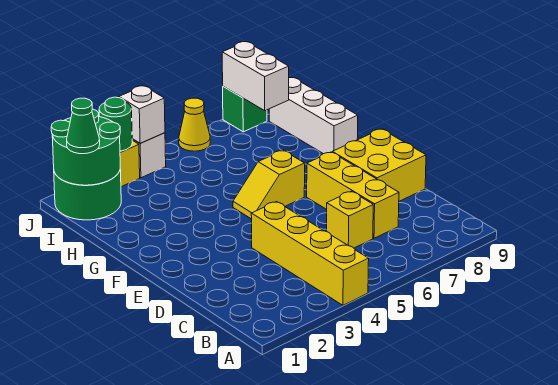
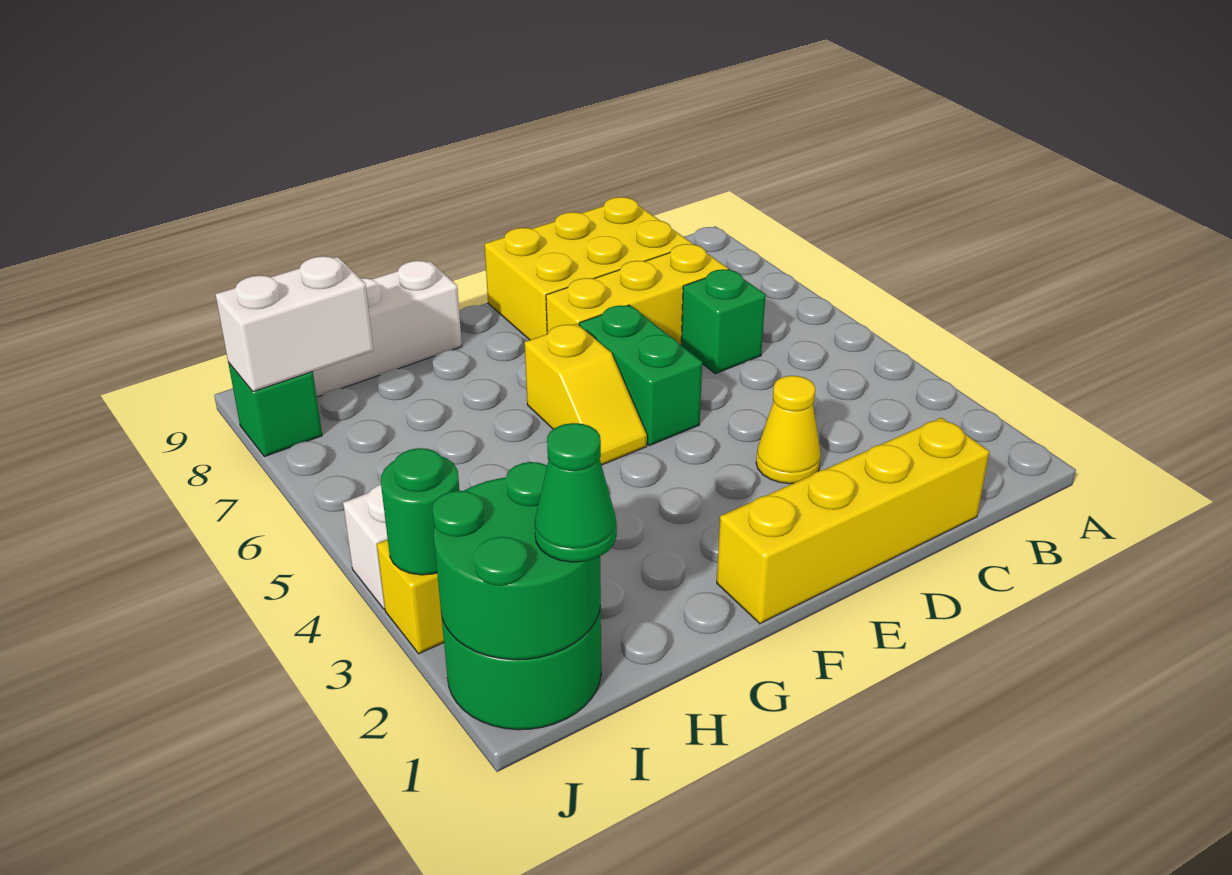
yellow 1x4 brick [251,202,369,305] -> yellow 1x4 brick moved to [717,418,989,624]
yellow 1x1 brick [327,191,373,248] -> green 1x1 brick [681,269,766,374]
yellow 2x2 brick [332,129,426,201] -> yellow 2x3 brick [485,197,692,340]
none -> green 1x2 brick [579,305,702,446]
white 1x1 brick [119,86,165,143] -> none
yellow 1x1 cone [179,98,210,151] -> yellow 1x1 cone moved to [756,376,821,484]

